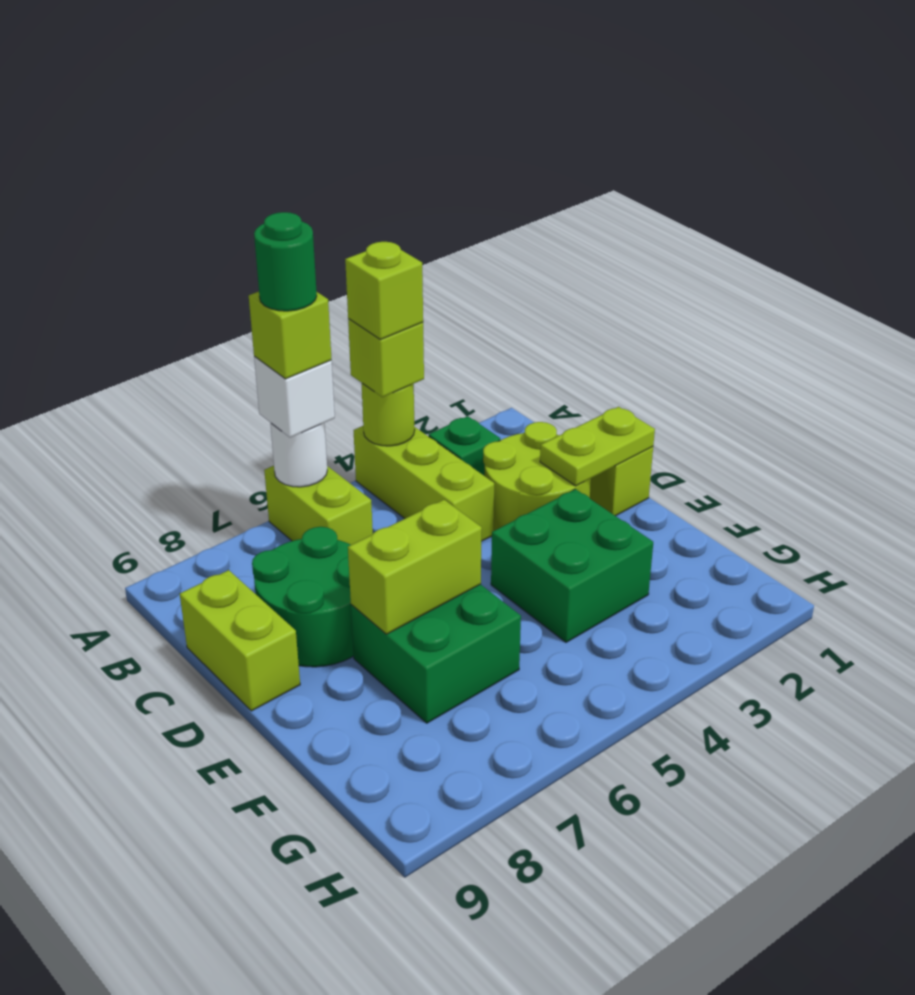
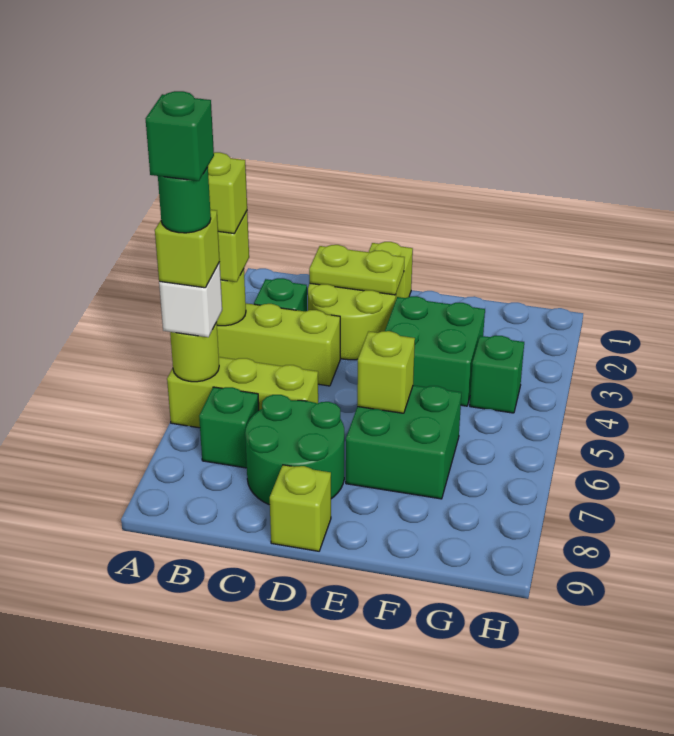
lime 1x2 brick [264,466,373,545] -> lime 1x3 brick [167,357,318,428]
white 1x1 round brick [270,423,327,487] -> lime 1x1 round brick [170,322,219,382]
none -> green 1x1 brick [145,91,214,181]
none -> green 1x1 brick [199,387,259,468]
lime 1x2 brick [180,570,300,711] -> lime 1x1 brick [270,465,331,551]
lime 1x2 plate [540,407,655,486] -> lime 1x2 plate turned to [309,245,405,295]
lime 1x2 brick [348,500,482,634] -> lime 1x1 brick [357,331,415,413]
none -> green 1x1 brick [470,336,524,413]

